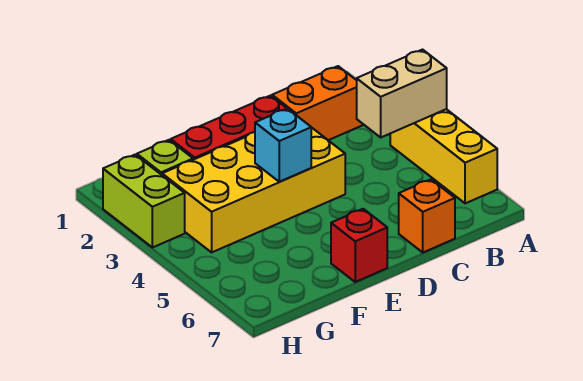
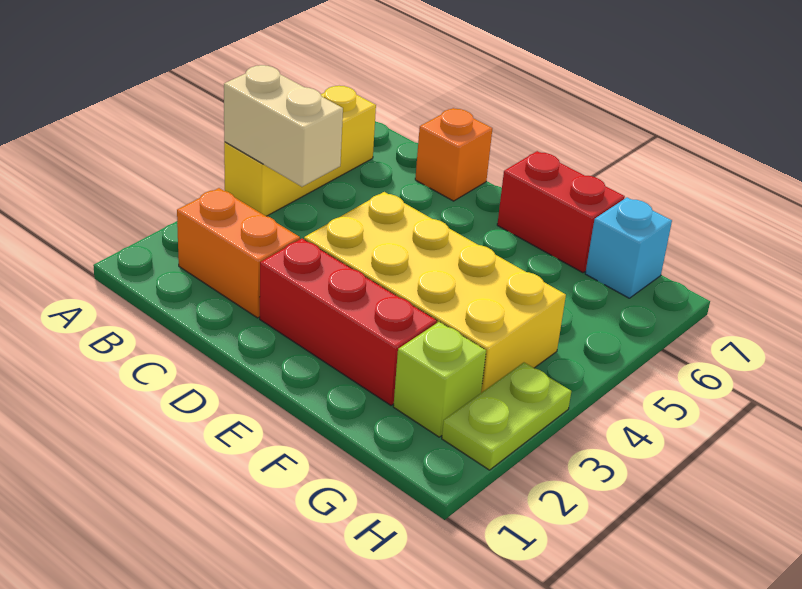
cyan 1x1 brick [255,109,311,182] -> cyan 1x1 brick moved to [585,197,672,298]
red 1x1 brick [331,209,387,282] -> red 1x2 brick [497,151,625,273]
lime 1x2 brick [103,155,185,248] -> lime 1x2 plate [442,363,571,470]

